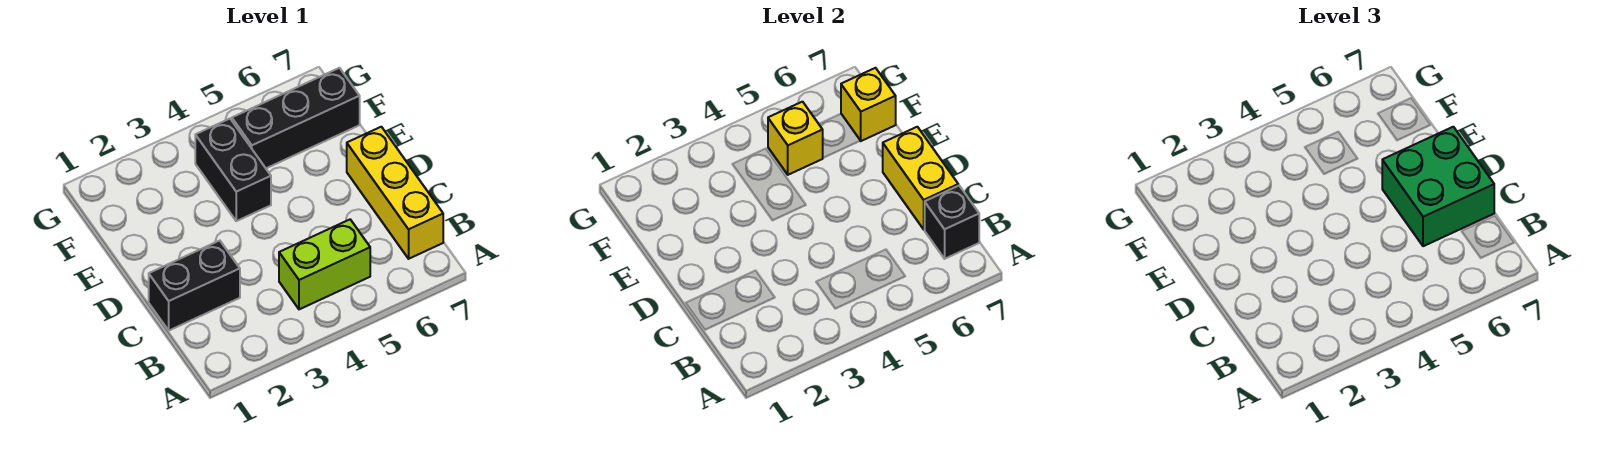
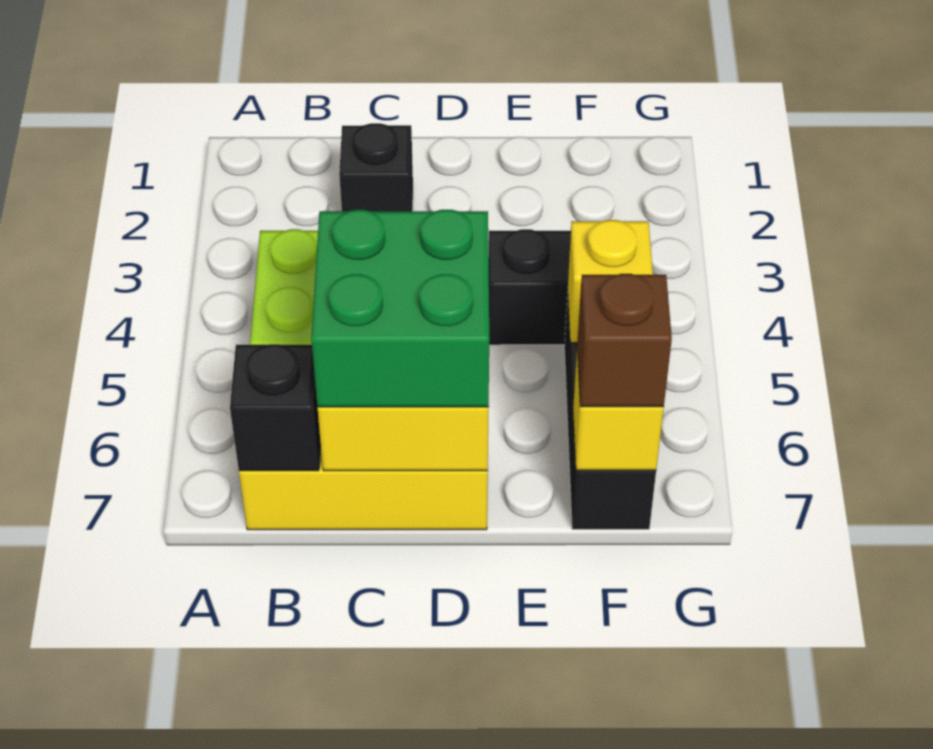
black 1x2 brick [149,241,240,330] -> black 1x1 brick [339,123,413,211]
none -> brown 1x1 brick [577,274,672,407]

